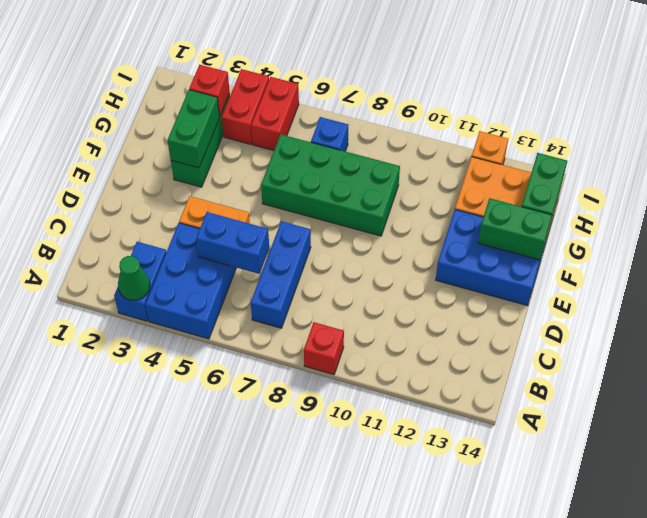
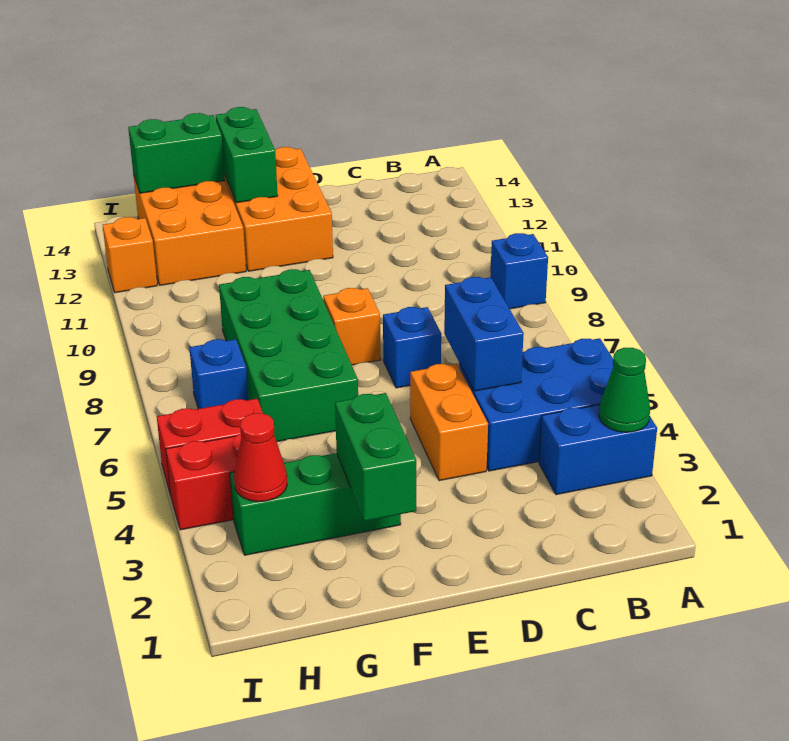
red 1x1 brick [304,322,344,375] -> blue 1x1 brick [490,233,548,309]
blue 1x3 brick [251,221,311,328] -> blue 1x1 brick [383,307,441,388]
none -> orange 1x1 brick [323,288,381,365]
blue 2x3 brick [436,210,546,306] -> orange 2x3 brick [225,147,333,271]
green 1x2 brick [167,90,220,168] -> green 1x2 brick turned to [335,393,416,521]
red 1x1 brick [189,65,230,117] -> red 1x1 cone [234,413,287,502]

